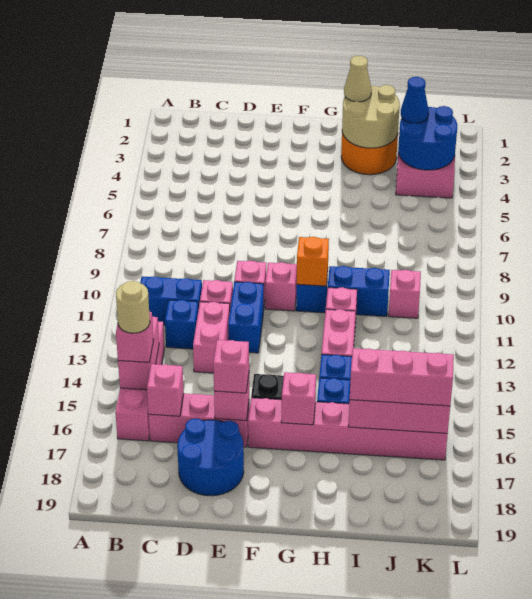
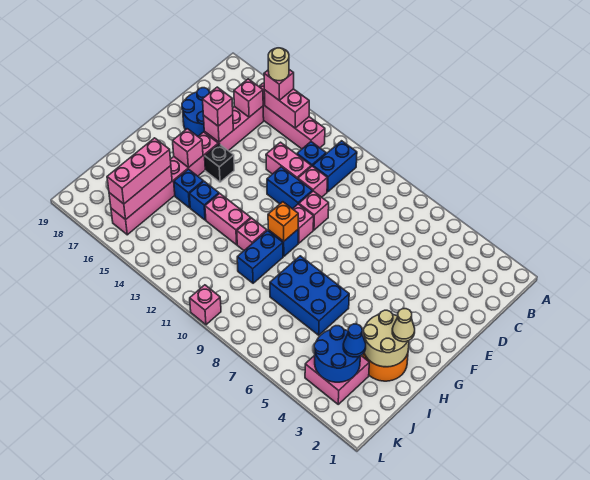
none -> blue 2x3 brick [270,256,349,335]
pink 1x1 brick [389,270,421,318] -> pink 1x1 brick moved to [190,285,221,325]

